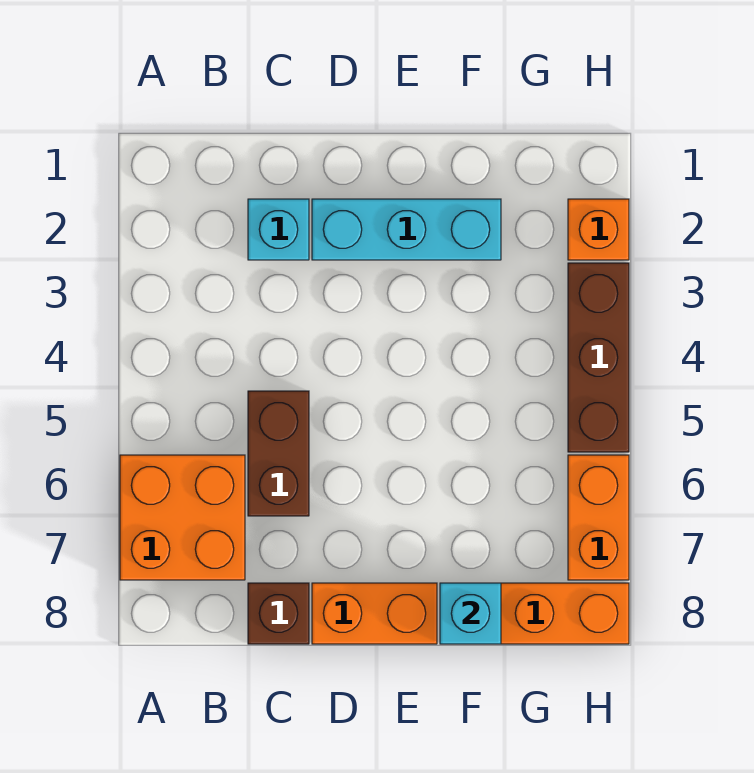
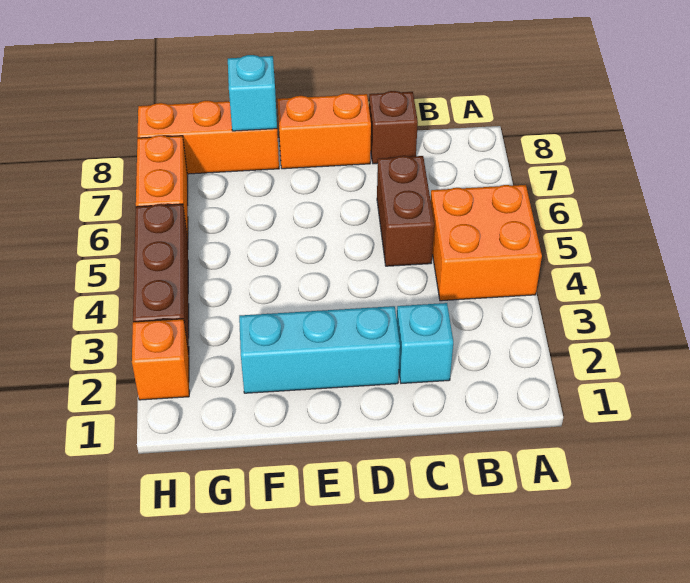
orange 2x2 brick [120,455,245,580] -> orange 2x2 brick moved to [431,185,542,301]

